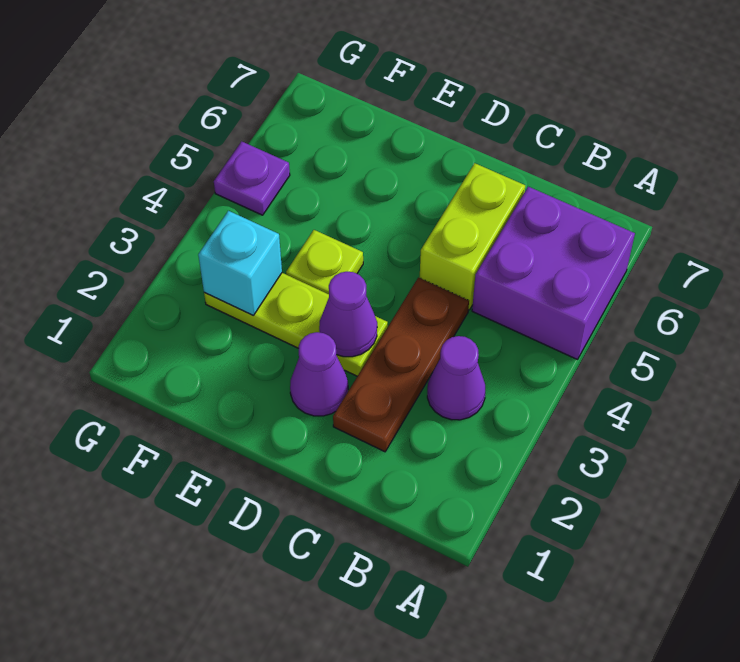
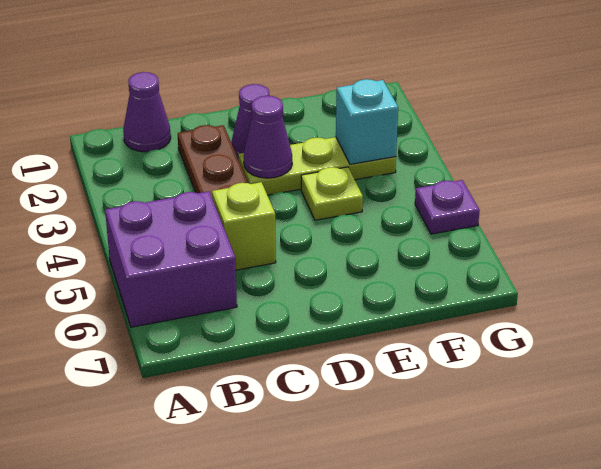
purple 1x1 cone [427,336,485,420] -> purple 1x1 cone moved to [123,72,171,152]
lime 1x2 brick [420,163,525,310] -> lime 1x1 brick [212,182,276,270]

